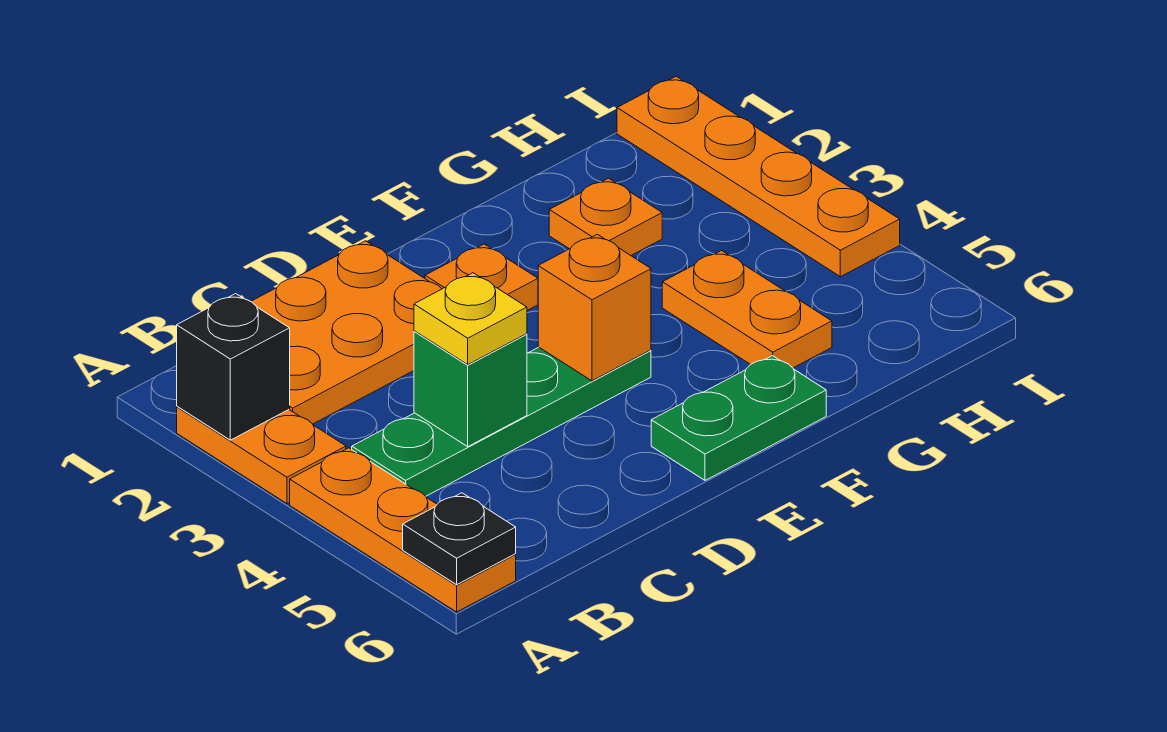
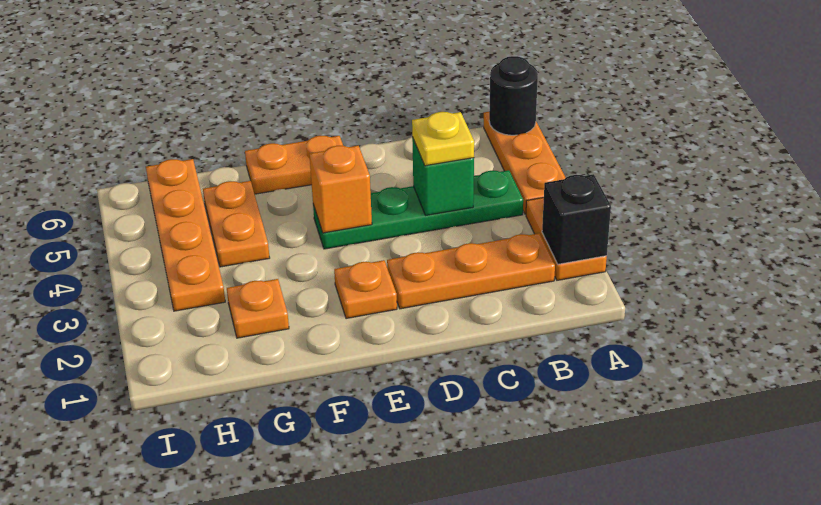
black 1x1 plate [403,493,516,585] -> black 1x1 round brick [489,56,538,135]
orange 2x3 plate [251,241,442,424] -> orange 1x3 plate [387,233,555,309]
green 1x2 plate [651,356,826,480] -> orange 1x2 plate [245,136,343,194]
orange 1x4 plate [617,76,900,277] -> orange 1x4 plate moved to [146,159,225,311]

